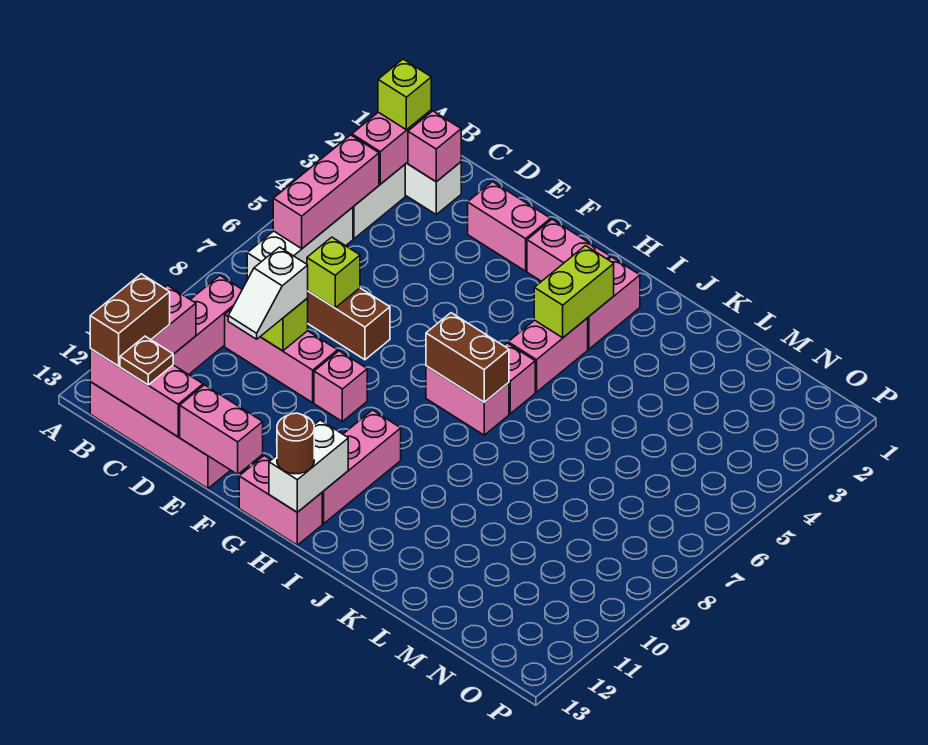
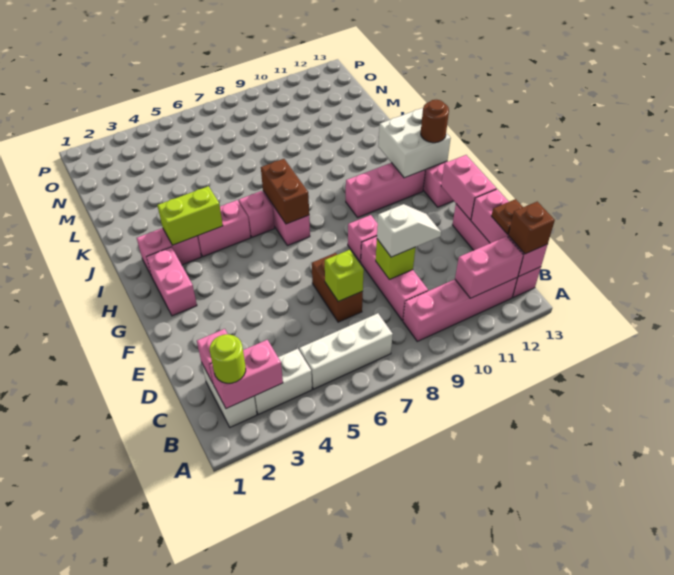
lime 1x1 brick [378,59,431,130] -> lime 1x1 round brick [210,334,246,383]
pink 1x3 brick [273,135,379,249] -> none
brown 1x2 brick [90,274,170,366] -> brown 1x1 brick [508,202,555,254]
pink 1x2 brick [468,182,551,271] -> none
white 1x2 brick [269,420,348,512] -> white 2x2 brick [378,108,451,178]

